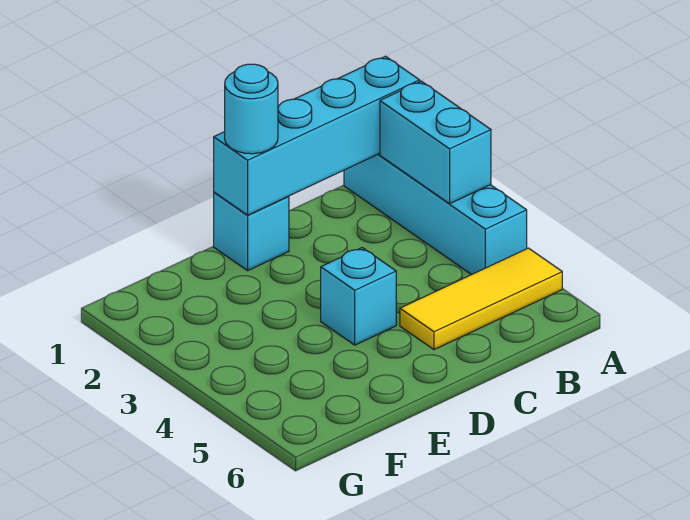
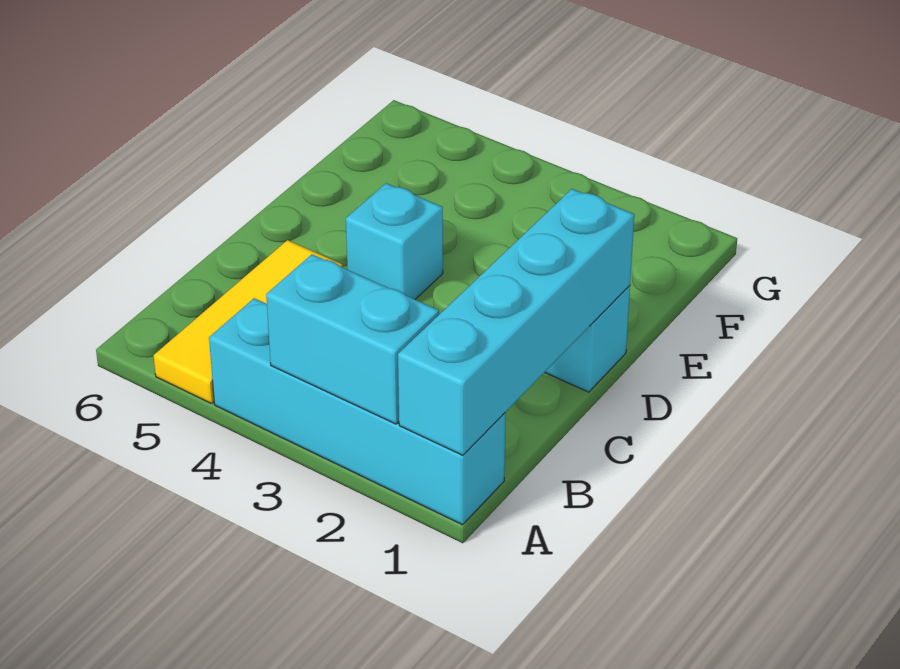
cyan 1x1 round brick [225,64,278,154] -> none

